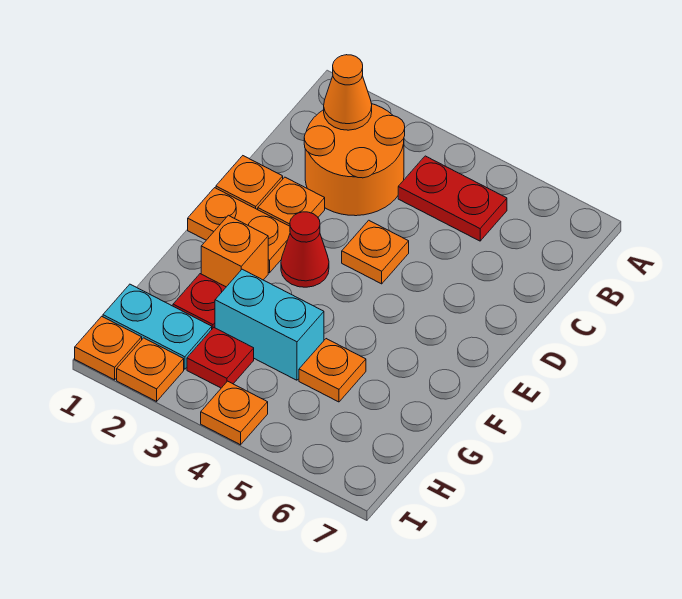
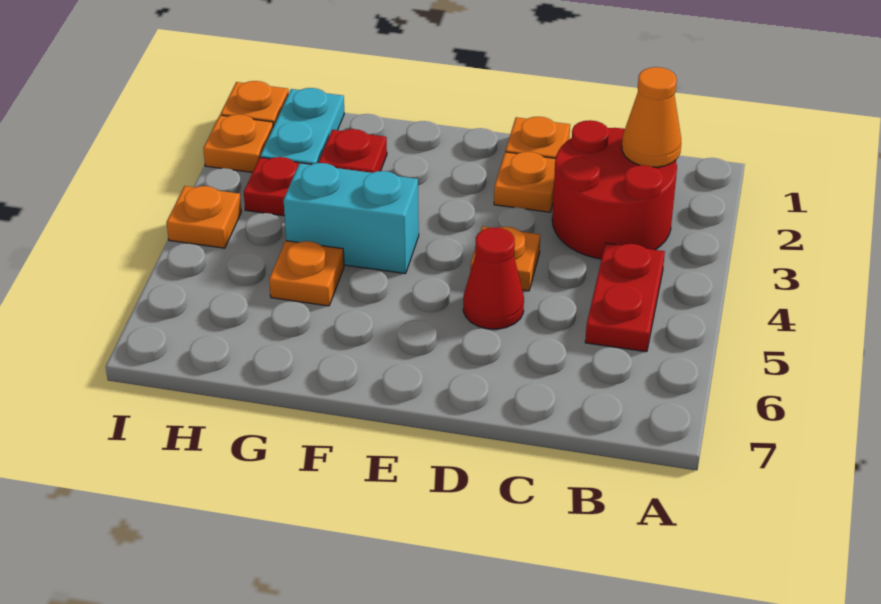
orange 2x2 round brick [304,104,405,216] -> red 2x2 round brick [552,120,677,259]
orange 1x2 plate [188,188,290,273] -> none
red 1x1 cone [281,212,329,287] -> red 1x1 cone moved to [463,227,524,329]
orange 1x1 brick [201,215,268,287] -> none
cyan 1x2 brick [215,269,324,380] -> cyan 1x2 brick turned to [284,163,419,274]

